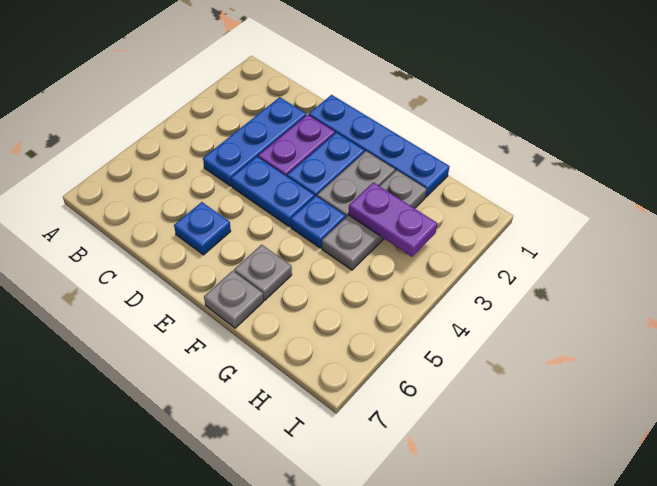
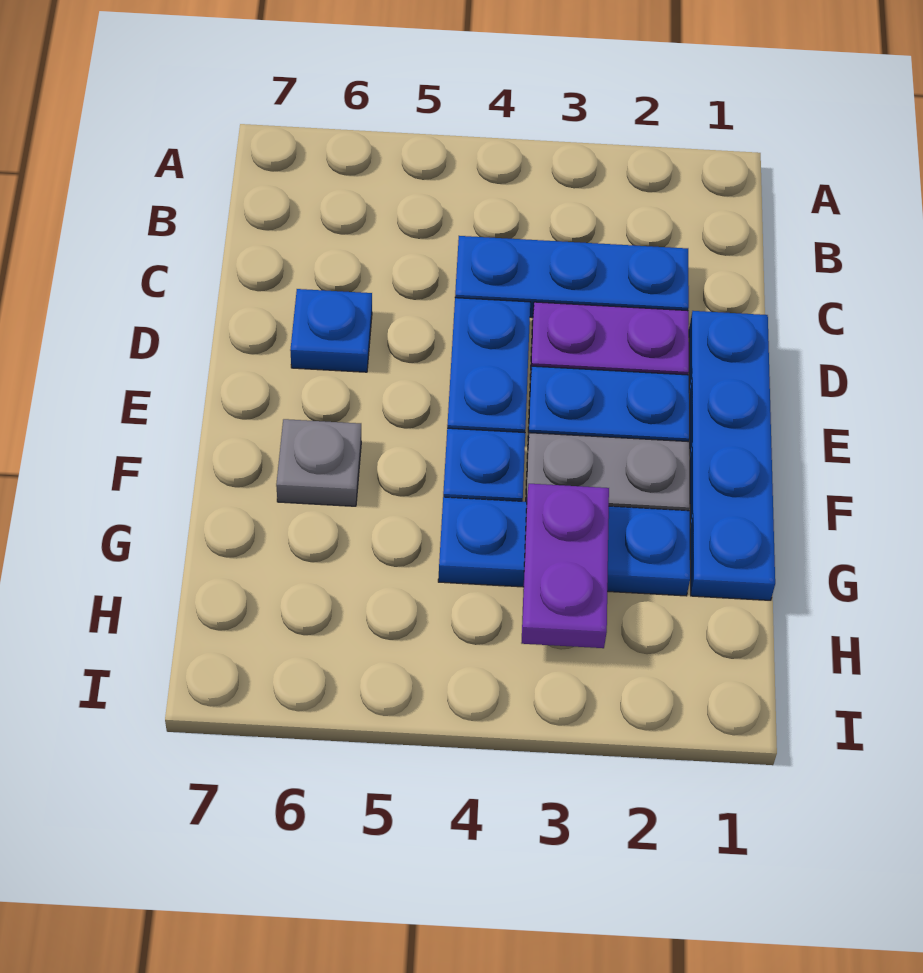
grey 1x1 plate [204,271,263,328] -> none
grey 1x3 plate [322,170,427,270] -> blue 1x3 plate [438,497,690,596]

